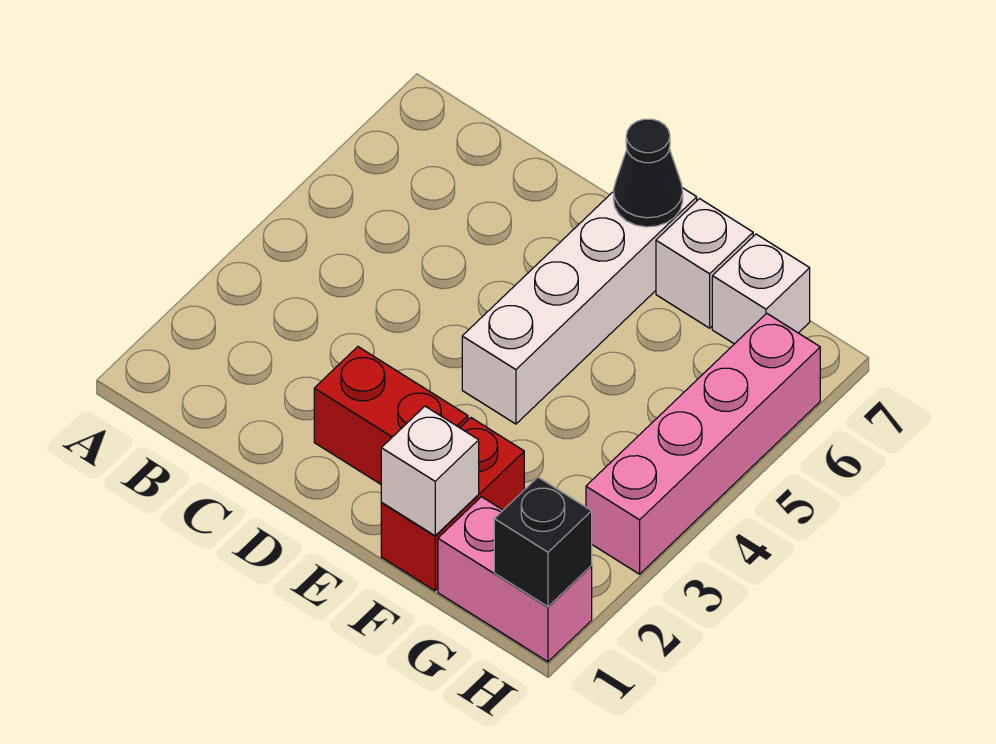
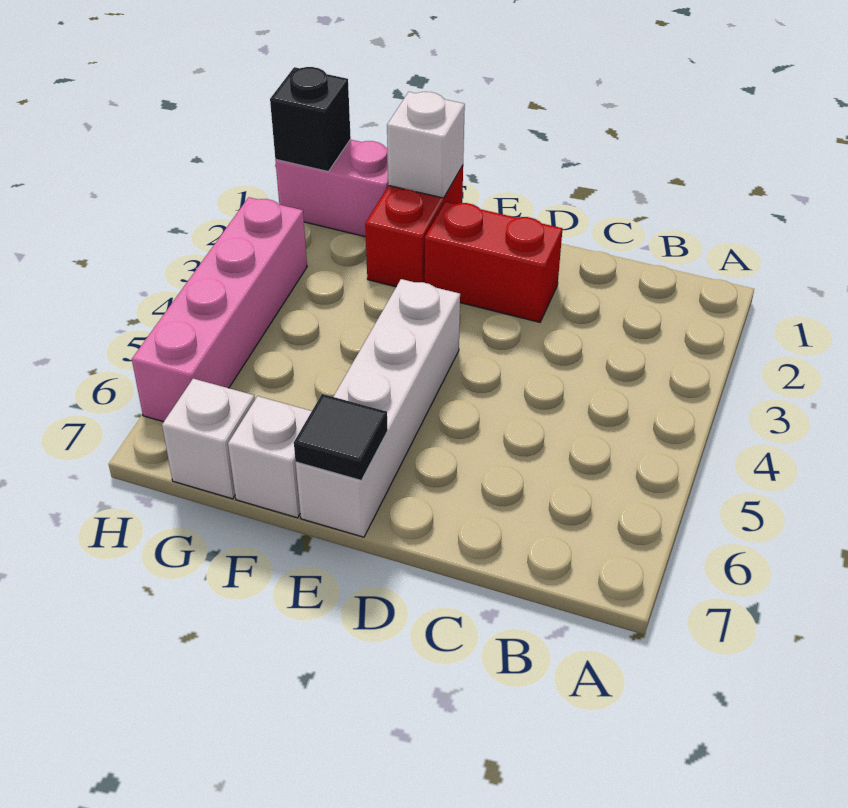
black 1x1 cone [614,119,683,227] -> black 1x1 tile [294,394,388,480]

